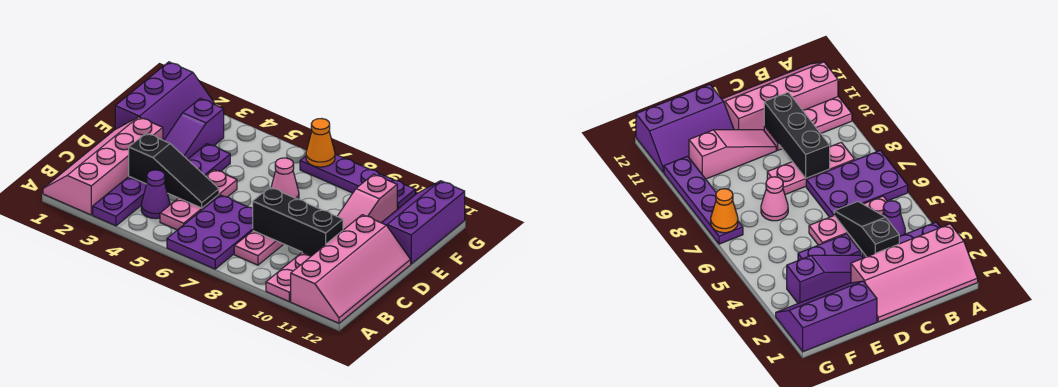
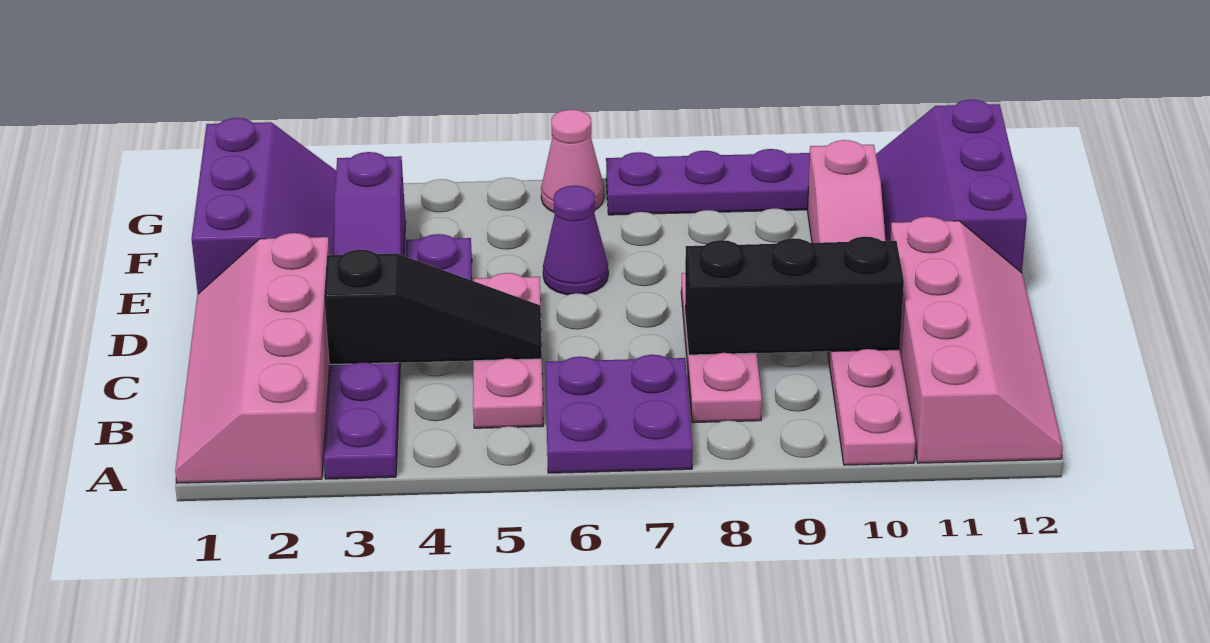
purple 2x3 plate [167,195,253,269] -> purple 2x2 plate [545,355,693,473]
purple 1x1 cone [141,170,170,219] -> purple 1x1 cone moved to [543,186,608,295]
pink 1x1 cone [271,158,299,199] -> pink 1x1 cone moved to [541,110,604,212]
orange 1x1 cone [306,119,335,167] -> none

